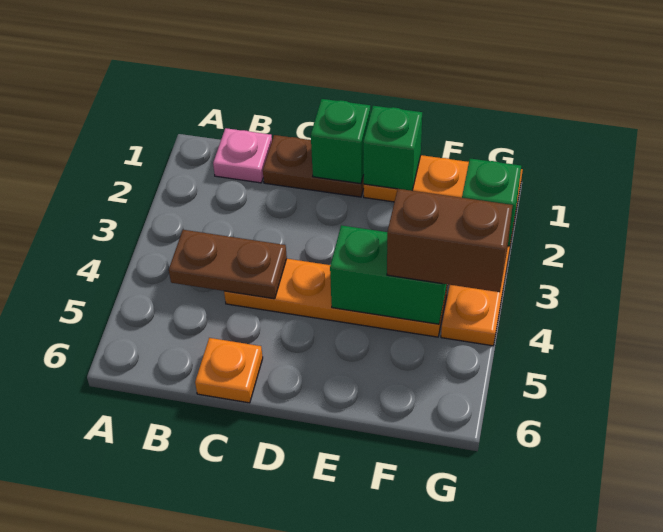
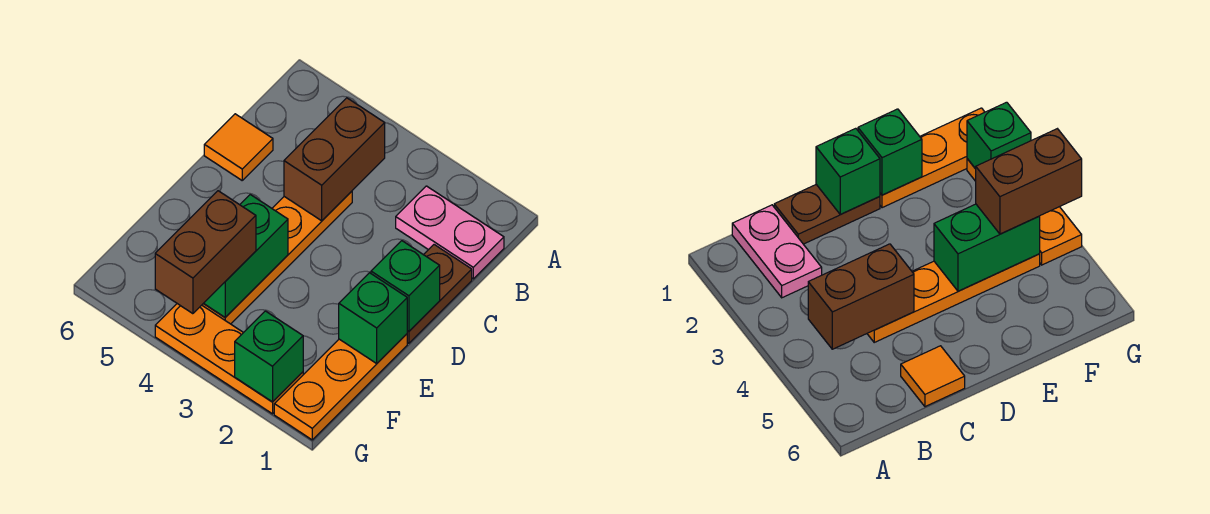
pink 1x1 plate [213,128,272,183] -> pink 1x2 plate [396,186,504,279]
brown 1x2 plate [169,230,287,299] -> brown 1x2 brick [284,98,385,221]
orange 1x1 plate [195,338,263,403] -> orange 1x1 tile [204,114,273,180]

